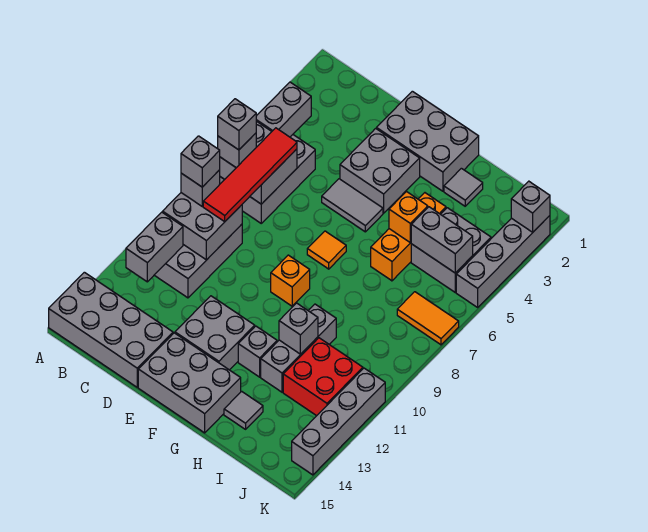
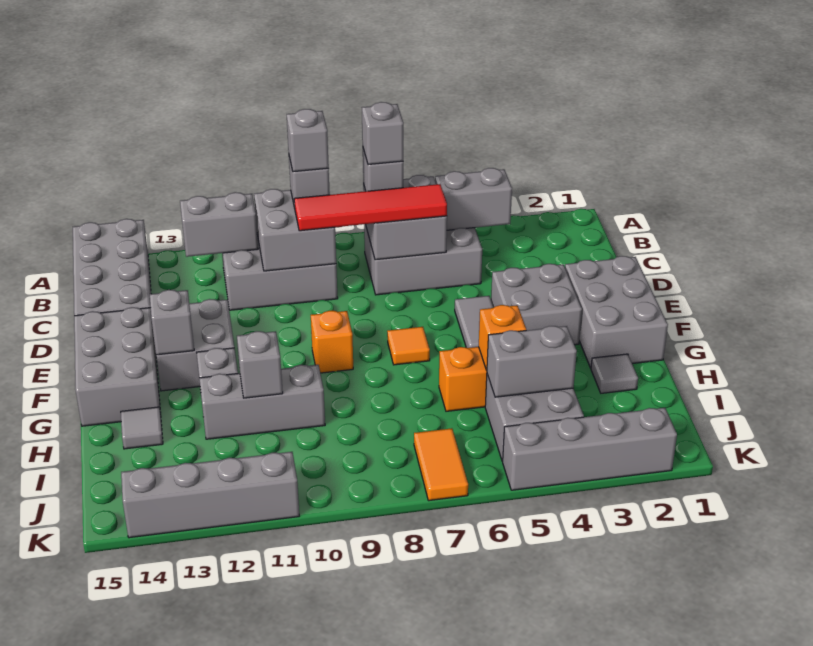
grey 1x2 brick [411,207,473,273] -> grey 1x2 brick turned to [487,326,577,397]
red 2x2 brick [283,338,363,416] -> none
grey 1x1 brick [511,181,550,232] -> grey 1x1 brick moved to [150,290,194,355]

